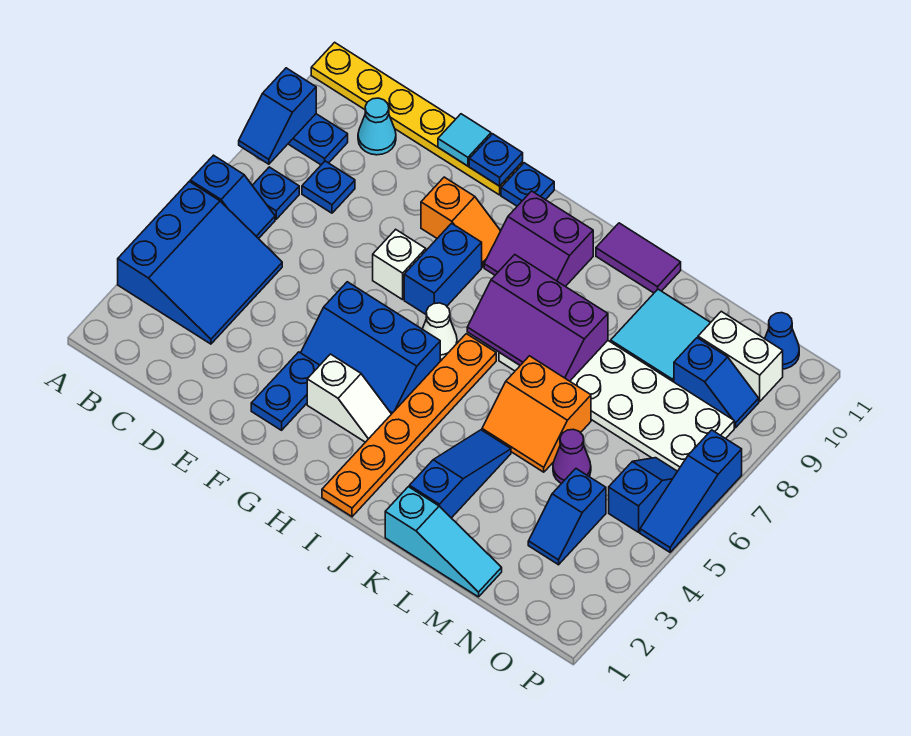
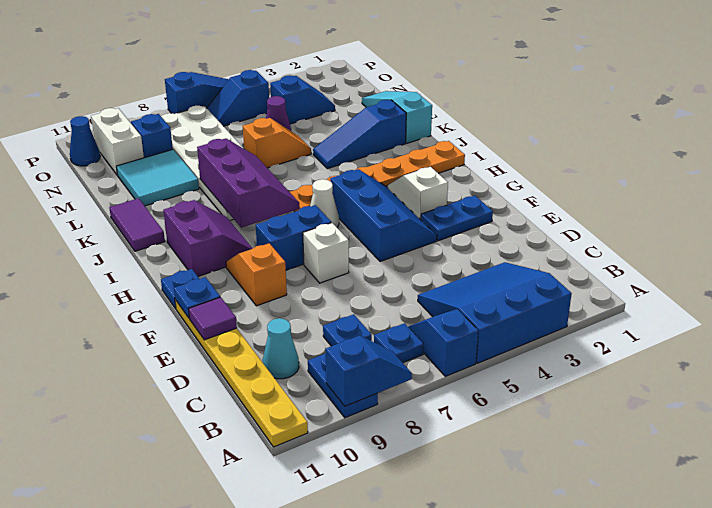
cyan 1x1 tile [438,114,491,166] -> purple 1x1 tile [189,297,237,340]
orange 2x2 slope [482,356,591,472] -> orange 1x2 slope [243,118,311,168]

